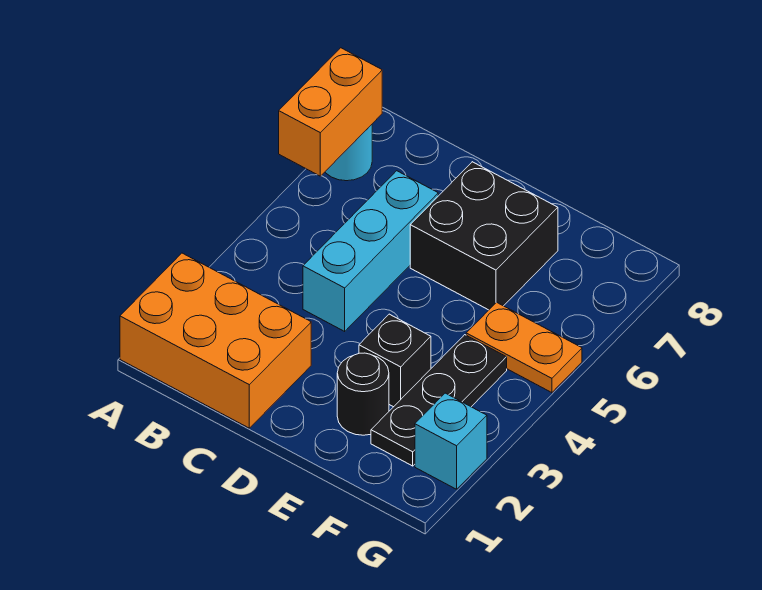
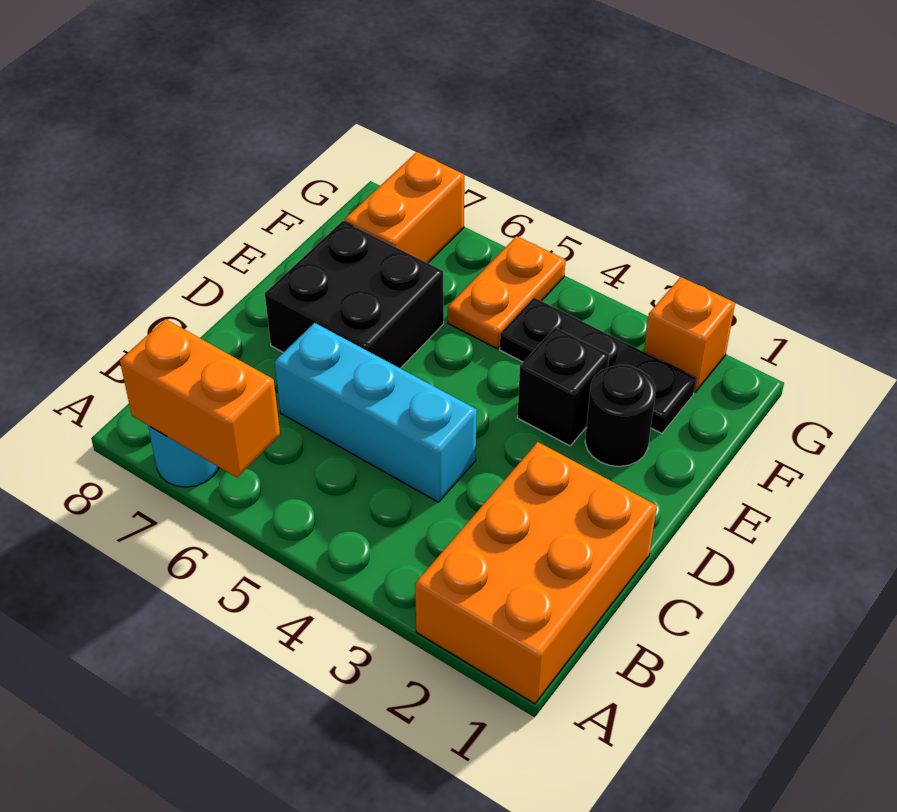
none -> orange 1x2 brick [345,152,464,263]
cyan 1x1 brick [415,393,487,489] -> orange 1x1 brick [644,277,735,392]

